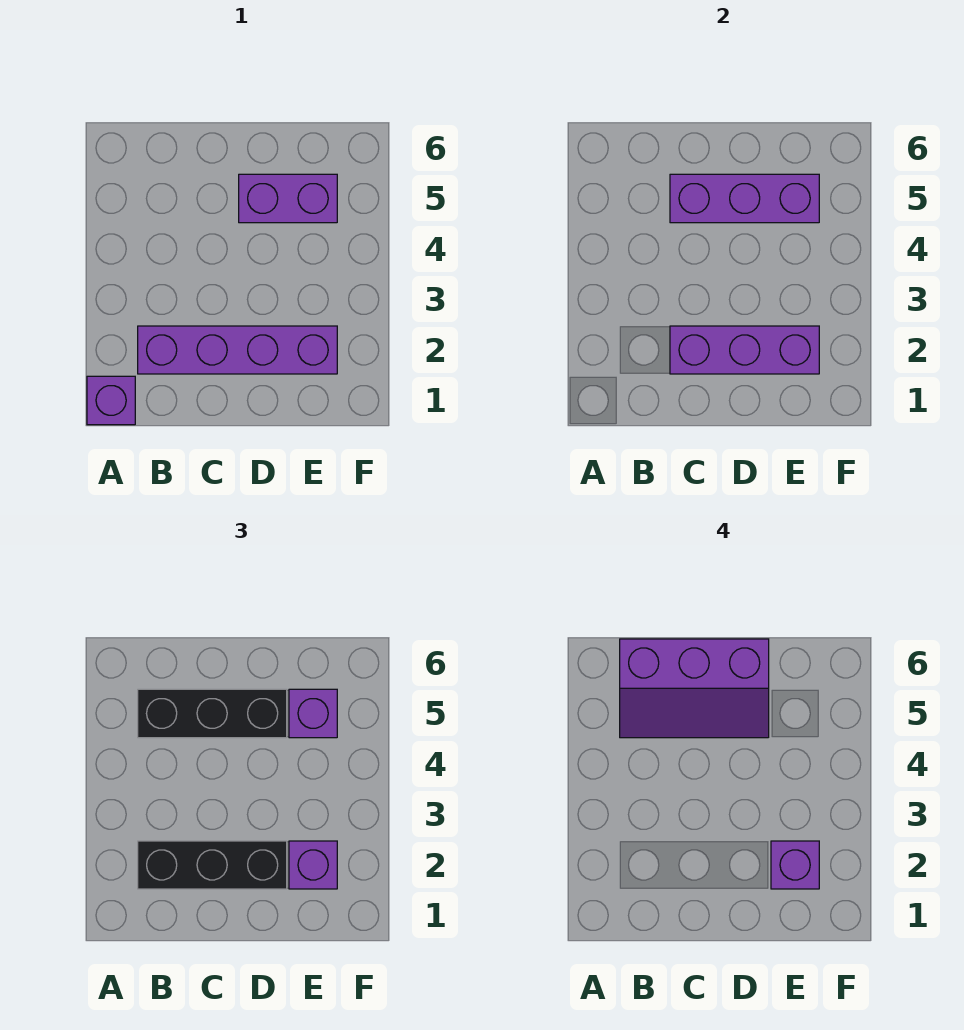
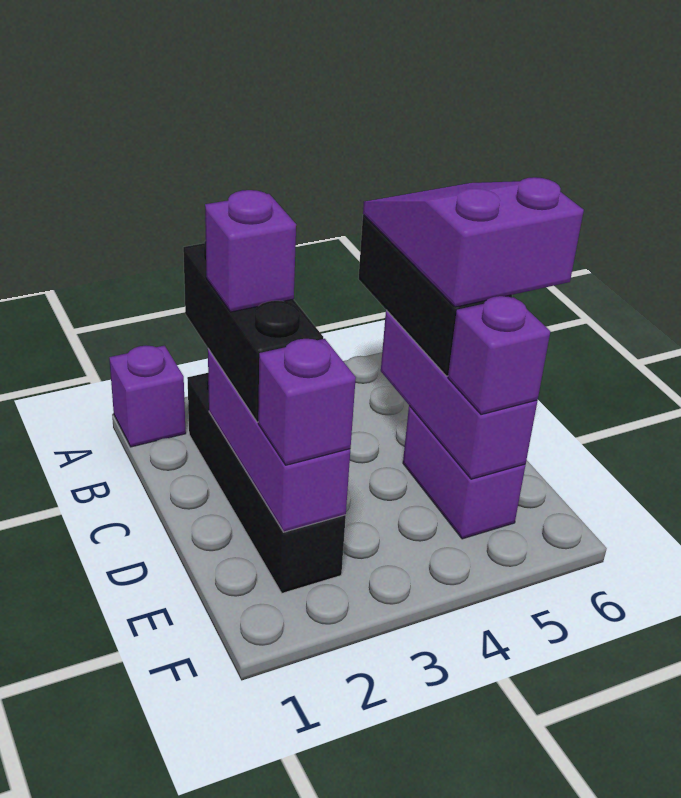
purple 1x4 brick [138,326,337,374] -> black 1x4 brick [187,373,346,593]
purple 2x3 slope [620,639,769,738] -> purple 2x3 slope turned to [363,177,584,307]
purple 1x1 brick [771,841,819,889] -> purple 1x1 brick moved to [205,190,296,312]

